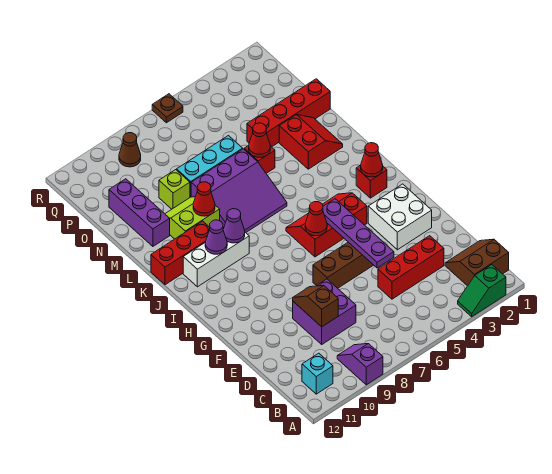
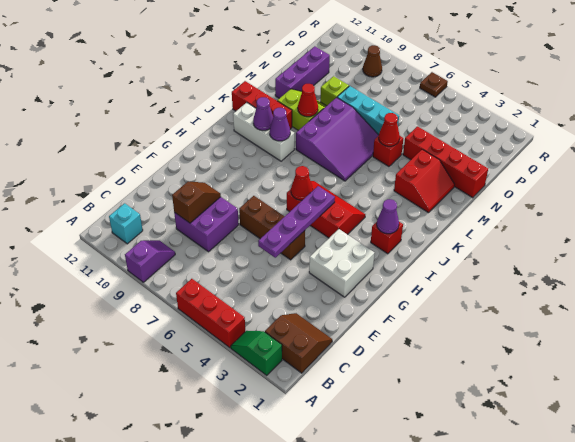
red 1x3 brick [378,236,444,299] -> red 1x3 brick moved to [176,279,245,348]
red 1x1 cone [361,143,383,177] -> purple 1x1 cone [377,199,399,234]
purple 3x3 slope [191,149,287,232] -> purple 3x3 slope turned to [296,97,379,181]

